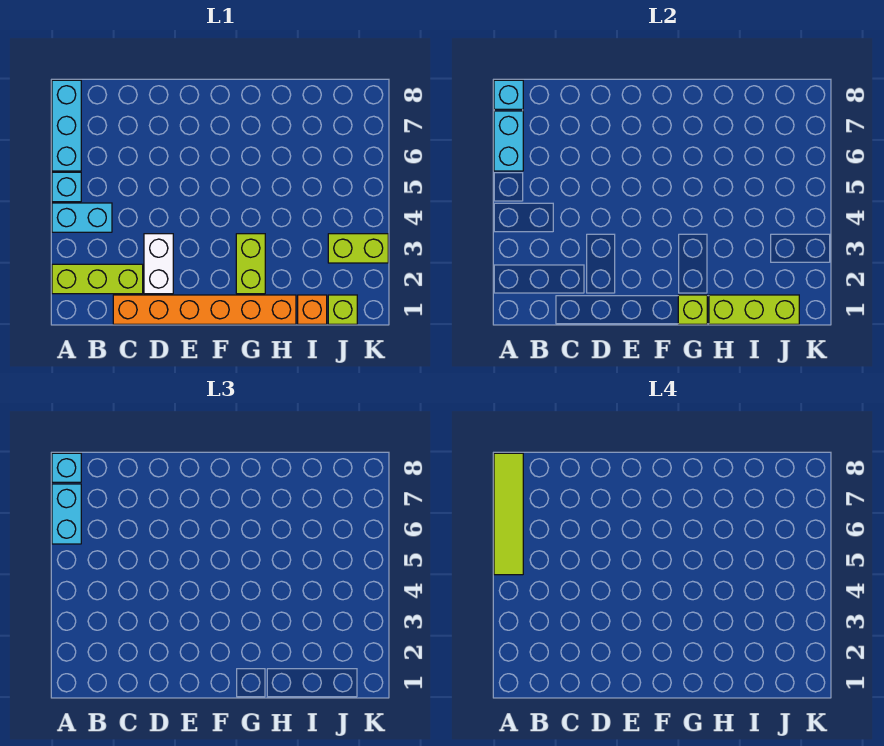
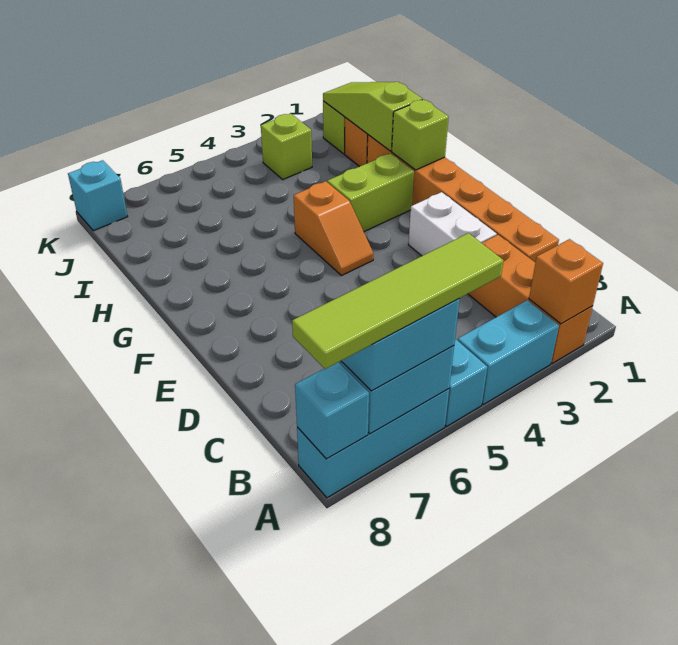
lime 1x3 brick [52,264,143,294] -> orange 1x3 brick [468,235,593,363]
none -> orange 1x1 brick [529,239,603,324]
cyan 1x2 brick [52,203,112,232] -> cyan 1x2 brick turned to [458,300,559,404]
cyan 1x1 brick [52,453,81,482] -> cyan 1x1 brick moved to [68,160,128,231]
white 1x2 brick [144,234,173,294] -> white 1x2 brick turned to [408,192,497,256]
none -> orange 1x2 slope [294,181,374,276]
lime 1x3 brick [709,295,799,324] -> lime 1x3 slope [323,82,422,151]
lime 1x2 brick [328,234,388,263] -> lime 1x1 brick [261,114,312,179]

